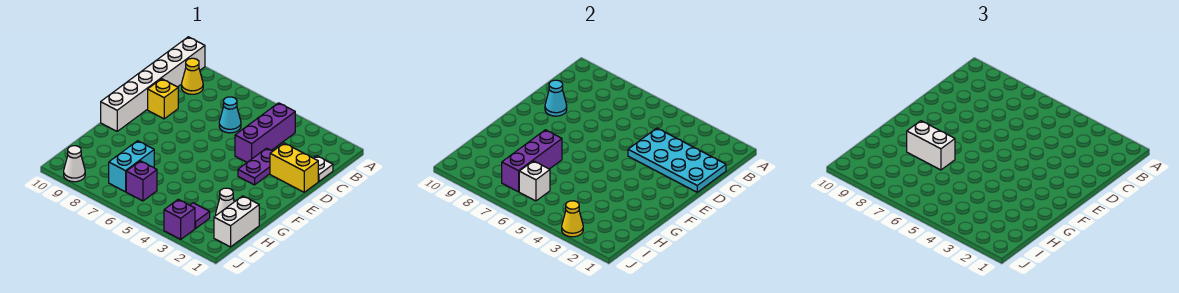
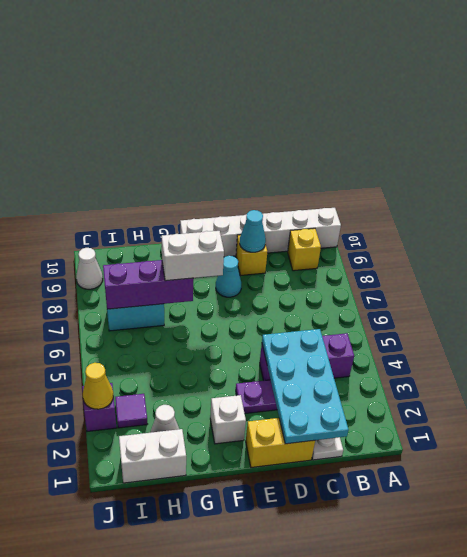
yellow 1x1 cone [182,58,203,94] -> yellow 1x1 brick [288,228,321,271]
cyan 1x1 cone [219,97,241,133] -> cyan 1x1 cone moved to [216,256,241,297]
yellow 1x2 brick [270,143,318,192] -> yellow 1x2 brick turned to [246,418,315,468]
white 1x2 brick [907,121,955,170] -> white 1x2 brick turned to [161,231,224,281]
purple 1x1 brick [126,161,157,201] -> none
white 1x1 brick [519,161,550,201] -> white 1x1 brick moved to [210,395,246,444]

